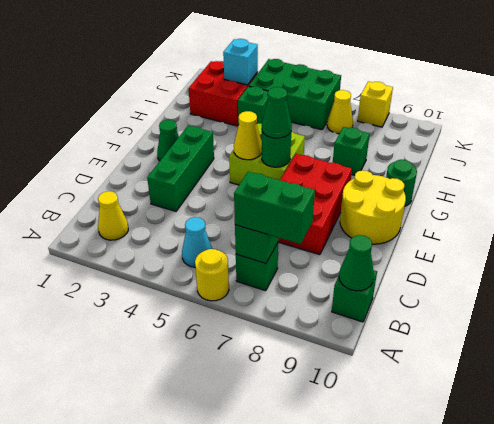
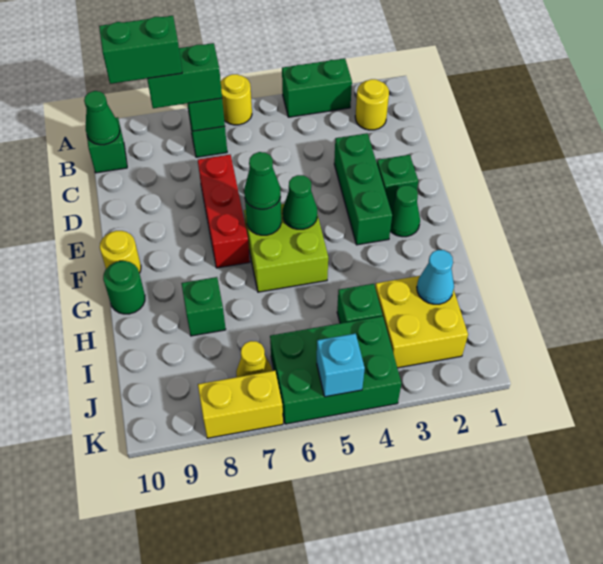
none -> green 1x2 brick [282,58,352,117]
yellow 1x1 cone [98,191,128,240] -> yellow 1x1 round brick [355,79,389,130]
cyan 1x1 cone [182,217,212,267] -> cyan 1x1 cone moved to [417,250,454,304]
none -> green 1x2 brick [99,16,182,84]
red 2x3 brick [278,154,352,255] -> red 1x3 brick [198,155,250,268]
none -> green 1x1 brick [377,155,418,208]
yellow 2x2 round brick [340,170,406,244] -> yellow 1x1 round brick [100,231,141,273]
yellow 1x1 cone [234,111,262,160] -> green 1x1 cone [283,175,317,229]
red 2x2 brick [189,61,258,126] -> yellow 2x2 brick [375,276,468,368]
cyan 1x1 brick [223,39,258,85] -> cyan 1x1 brick moved to [317,334,365,397]
yellow 1x1 brick [358,81,393,127] -> yellow 1x2 brick [198,371,283,438]

